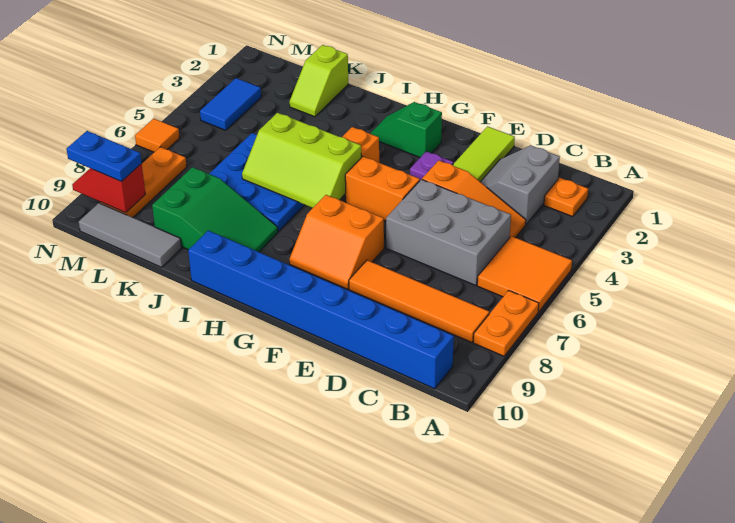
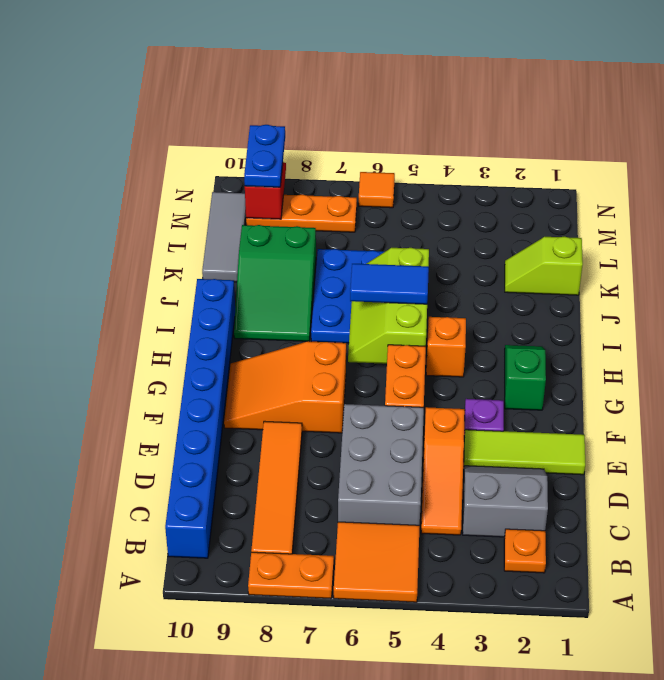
orange 2x2 slope [289,195,384,289] -> orange 2x3 slope [224,341,346,433]
blue 1x2 tile [200,78,261,130] -> blue 1x2 tile moved to [350,264,429,304]

